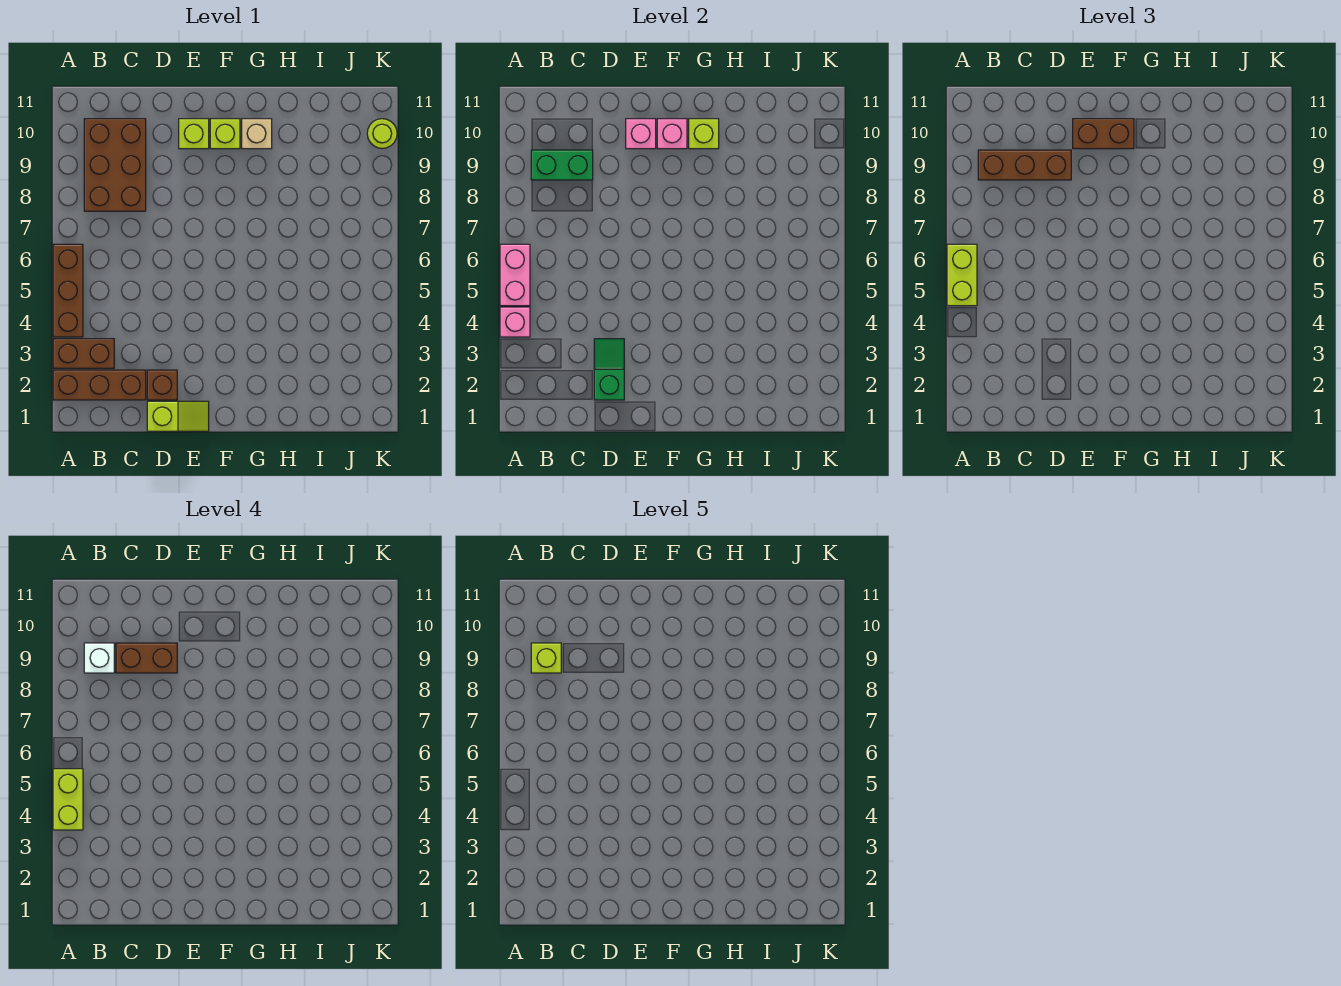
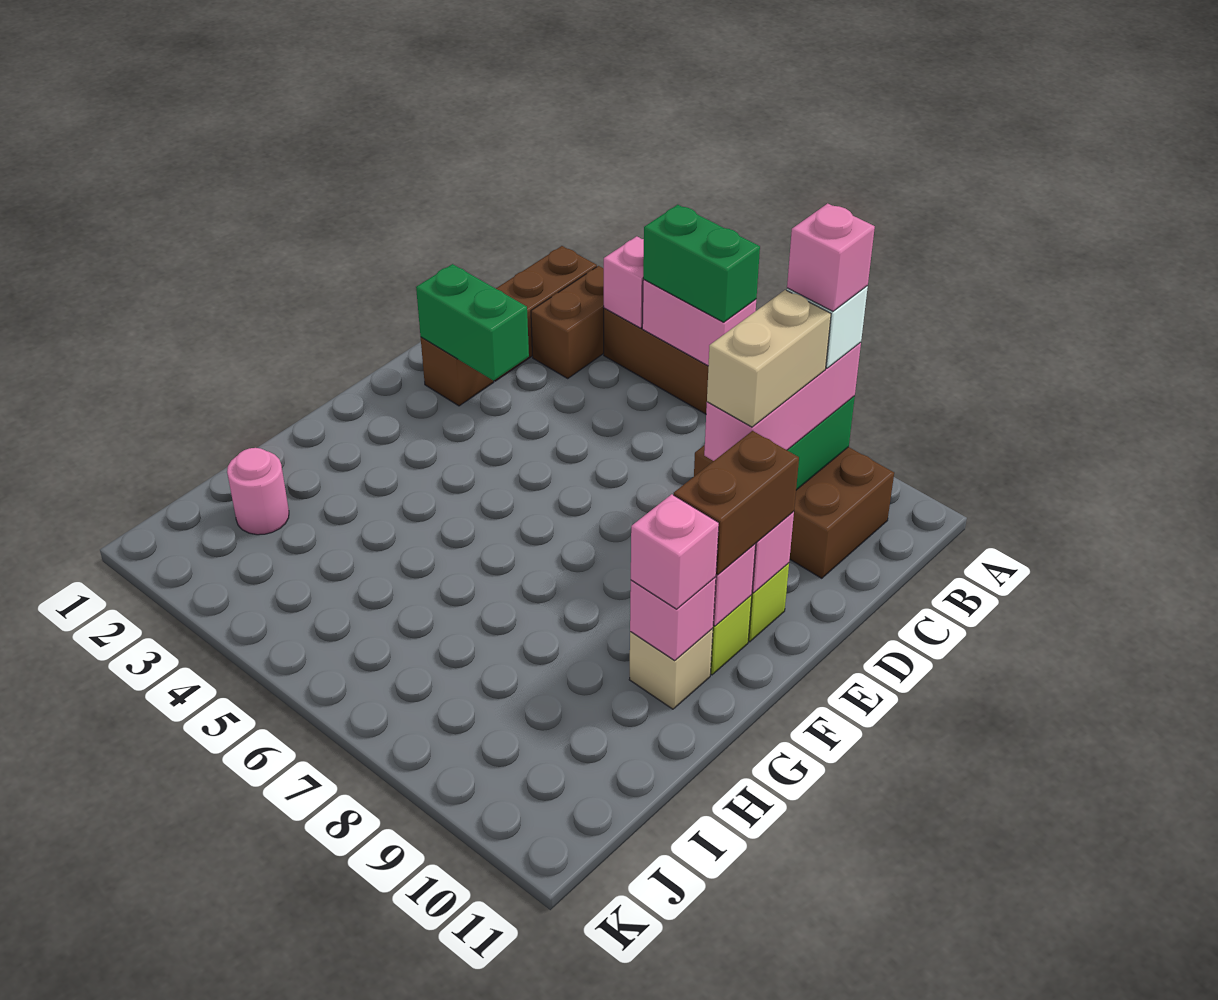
lime 1x2 brick [53,769,83,830] -> none
lime 1x2 brick [947,244,977,306] -> green 1x2 brick [643,205,760,322]
brown 1x3 brick [978,150,1071,180] -> pink 1x3 brick [704,342,861,461]
lime 1x1 brick [531,643,561,673] -> pink 1x1 brick [787,203,875,311]
brown 1x2 brick [116,643,177,673] -> tan 1x2 brick [707,290,831,427]
lime 1x2 slope [147,401,209,431] -> none
green 1x2 slope [594,339,624,400] -> green 1x2 brick [416,264,529,381]
lime 1x1 brick [689,119,719,149] -> pink 1x1 brick [630,577,716,660]
none -> pink 1x1 brick [631,494,719,609]
none -> pink 1x1 round brick [227,448,289,535]
lime 1x1 round brick [367,119,397,149] -> none

